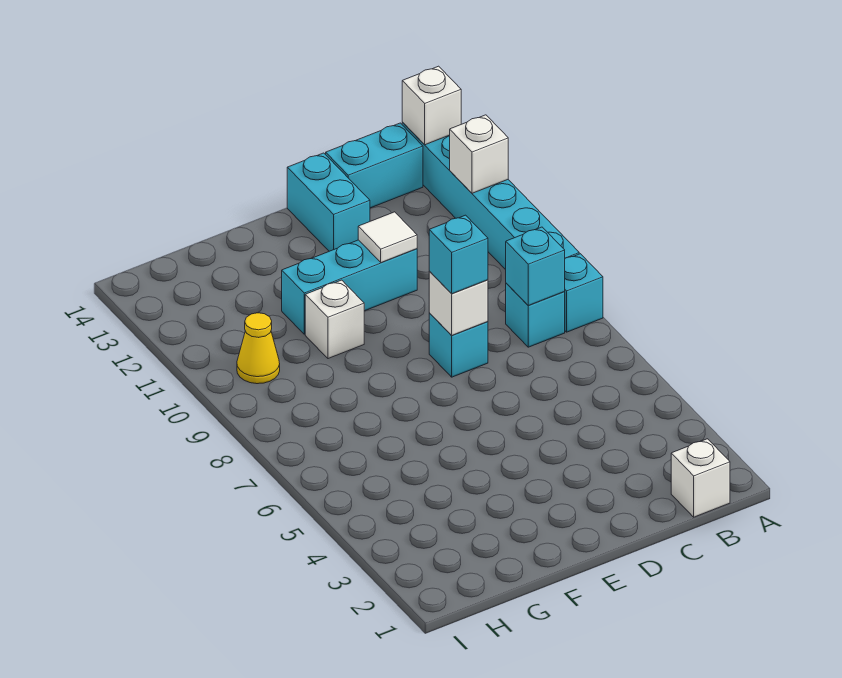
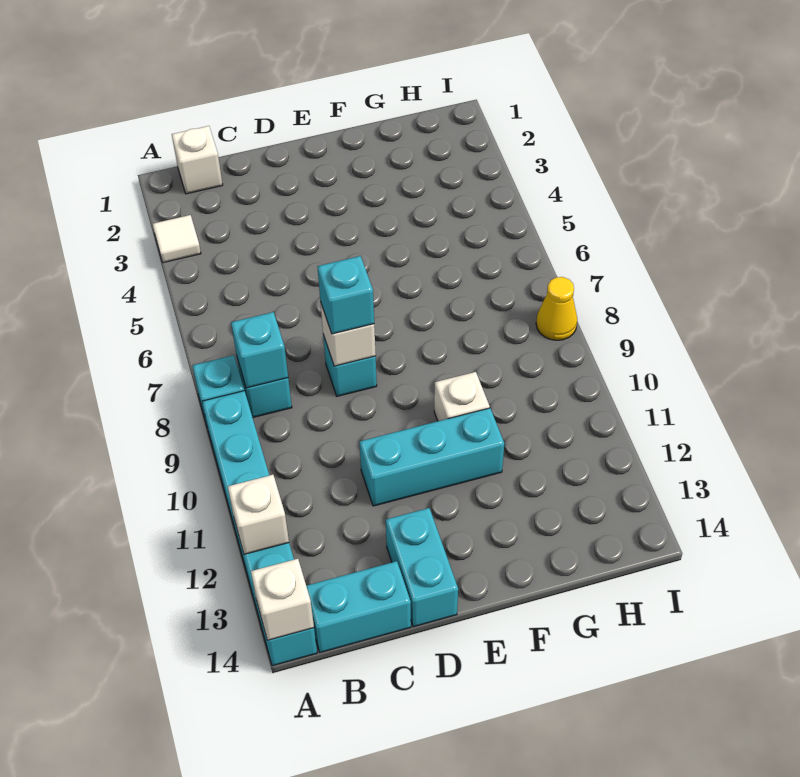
white 1x1 tile [358,212,417,262] -> white 1x1 tile moved to [153,215,201,263]
yellow 1x1 cone [237,313,280,384] -> yellow 1x1 cone moved to [536,277,577,340]

